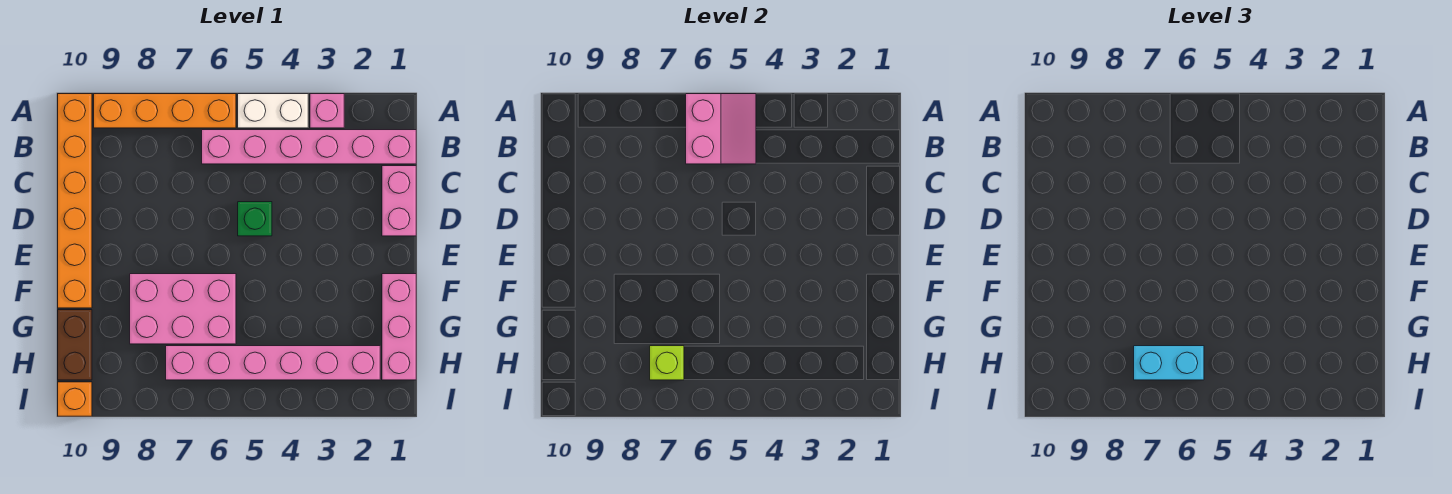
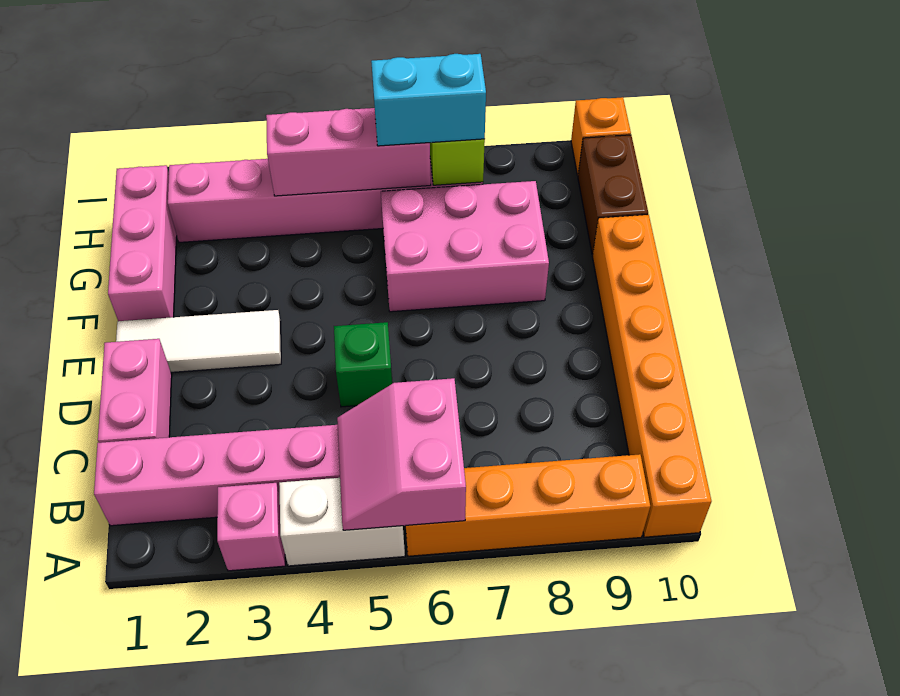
none -> white 1x3 tile [116,310,281,372]
none -> pink 1x3 brick [266,108,431,196]

